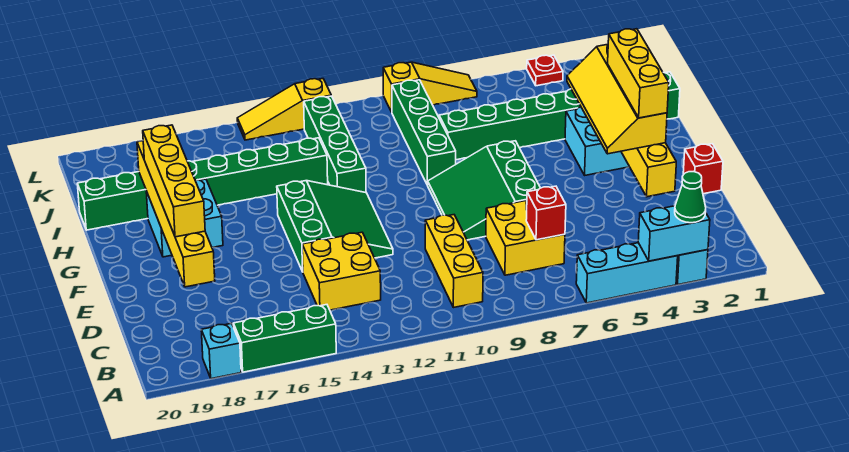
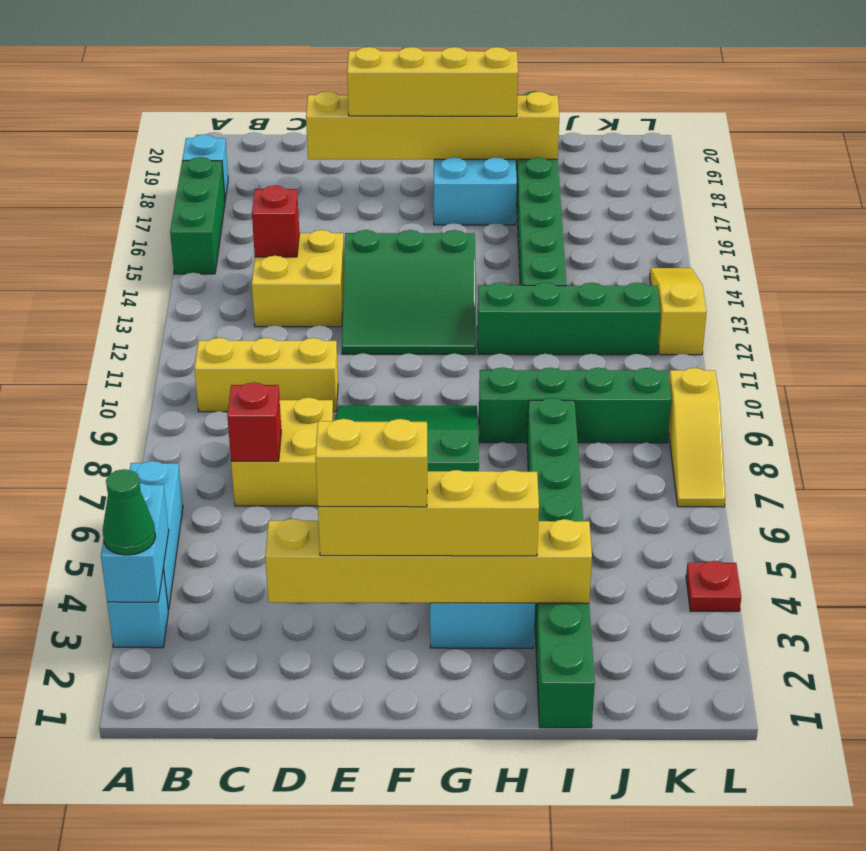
red 1x1 brick [683,144,723,194] -> red 1x1 brick moved to [252,186,299,257]
yellow 1x3 brick [608,29,669,118] -> yellow 1x2 brick [315,419,427,507]

